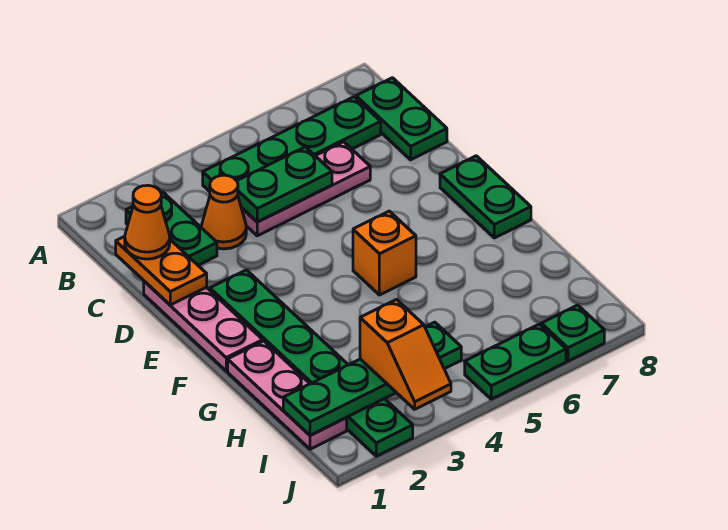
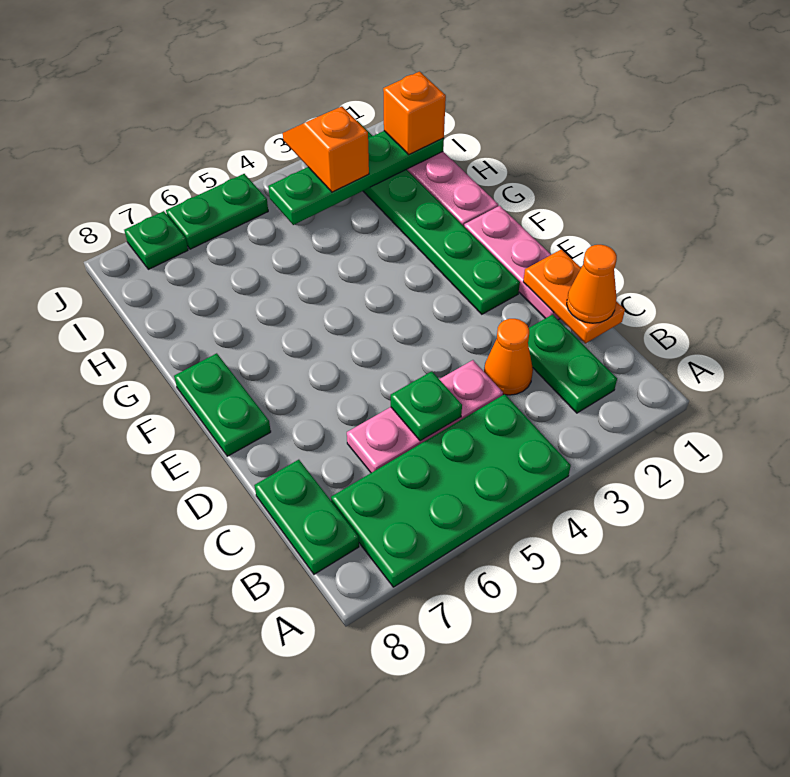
green 1x4 plate [203,97,381,192] -> green 2x4 plate [331,394,571,587]
green 1x2 plate [237,147,332,222] -> green 1x1 plate [391,371,462,441]
orange 1x1 brick [353,211,416,295] -> orange 1x1 brick moved to [383,72,446,154]

